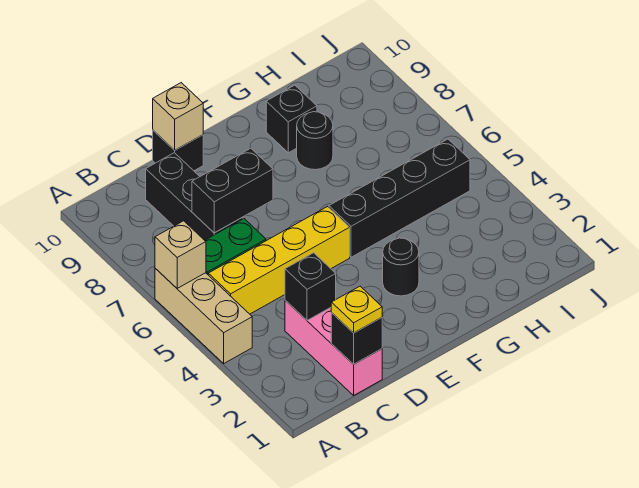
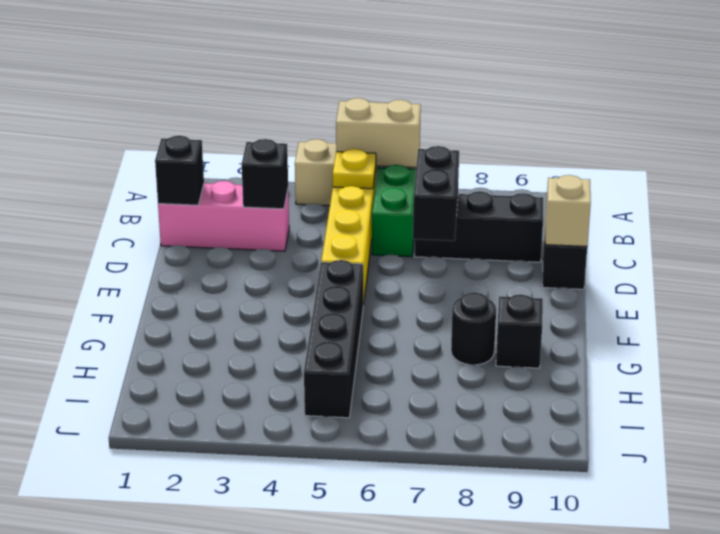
tan 1x1 brick [155,221,206,288] -> tan 1x2 brick [336,98,421,167]
yellow 1x1 plate [331,286,382,333] -> yellow 1x1 plate moved to [333,149,376,189]
black 1x1 round brick [383,238,419,296] -> none

